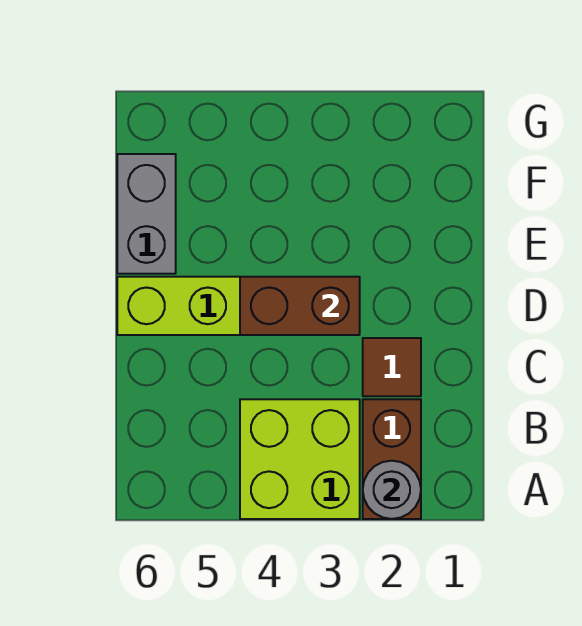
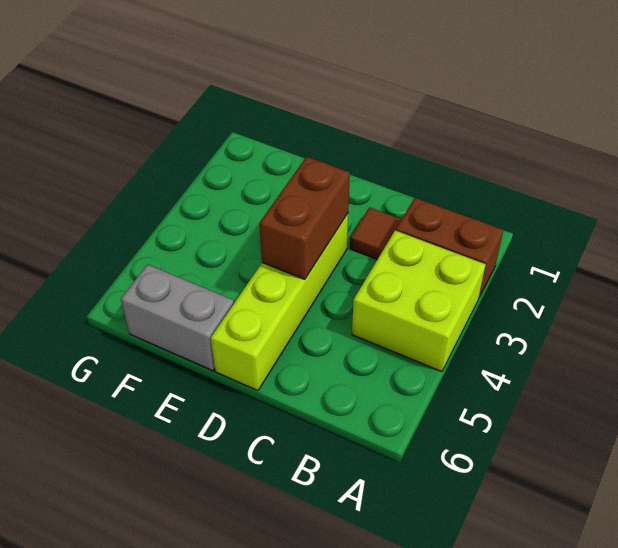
grey 1x1 round brick [363,461,421,519] -> none

